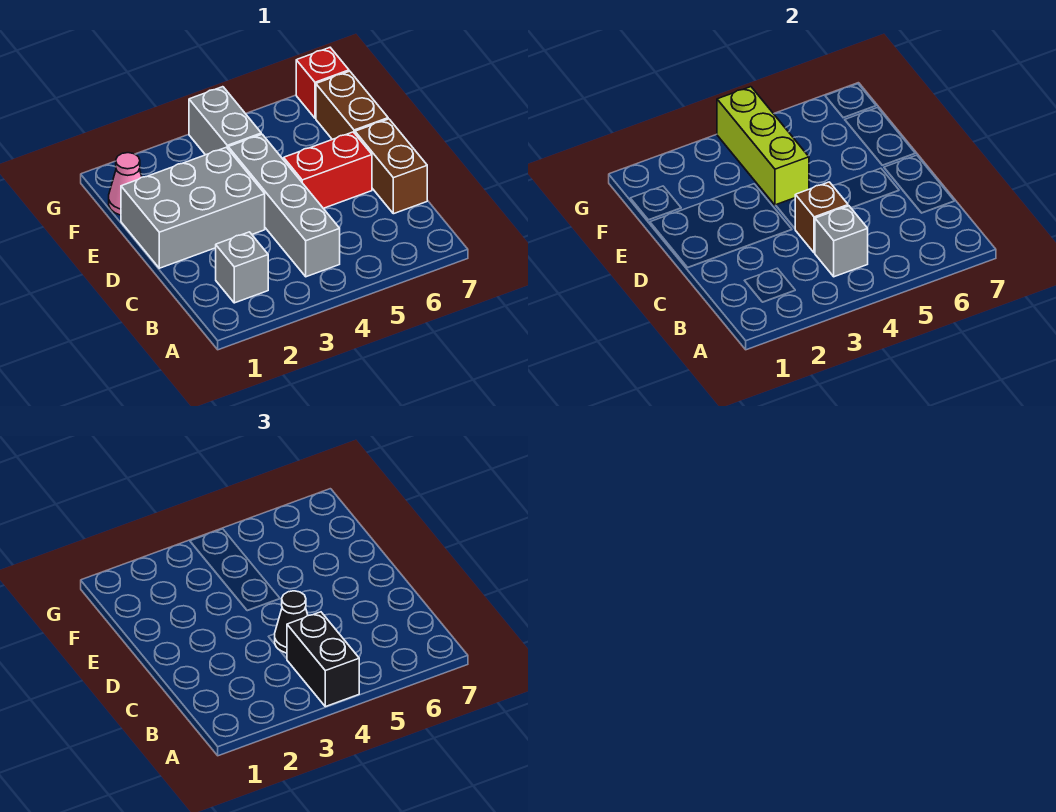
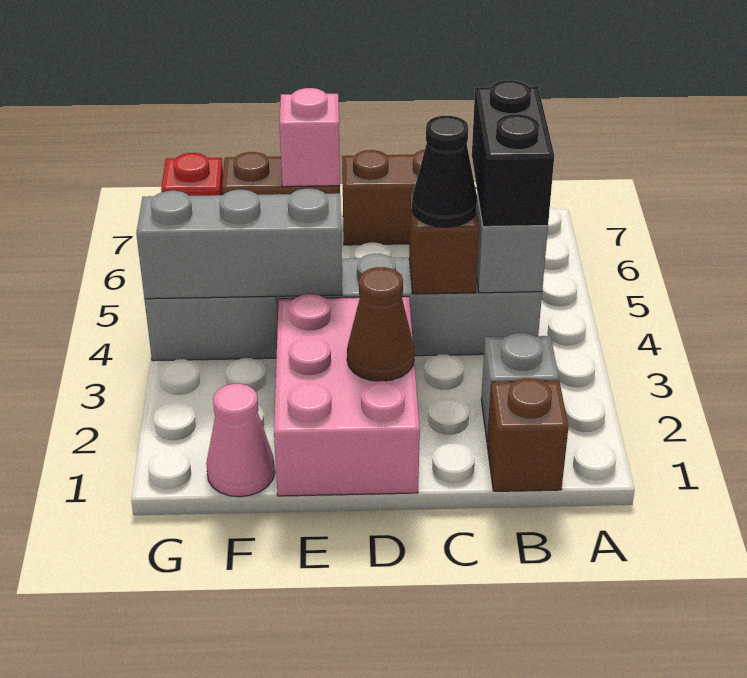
black 1x2 brick [287,612,359,707] -> black 1x2 brick turned to [472,80,554,227]
none -> brown 1x1 brick [487,378,568,491]
grey 2x3 brick [121,147,265,268] -> pink 2x3 brick [274,294,420,496]
none -> brown 1x1 cone [347,267,414,381]
red 1x2 brick [284,132,372,208] -> none
lime 1x3 brick [717,87,809,205] -> grey 1x3 brick [136,189,342,299]
none -> pink 1x1 brick [280,88,340,187]

